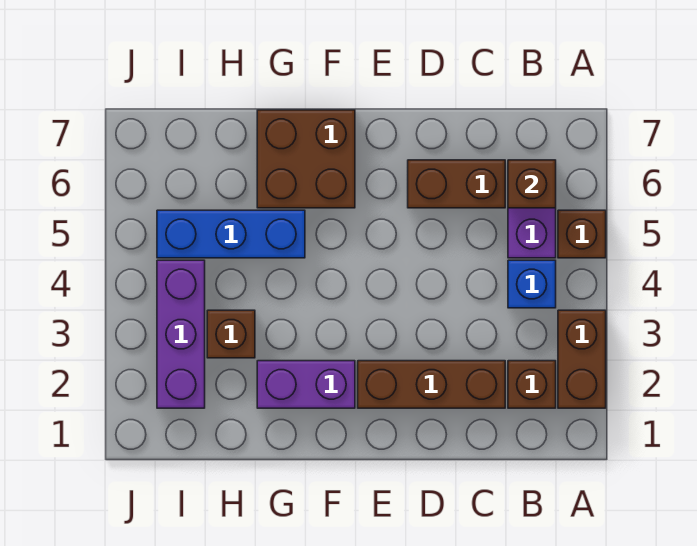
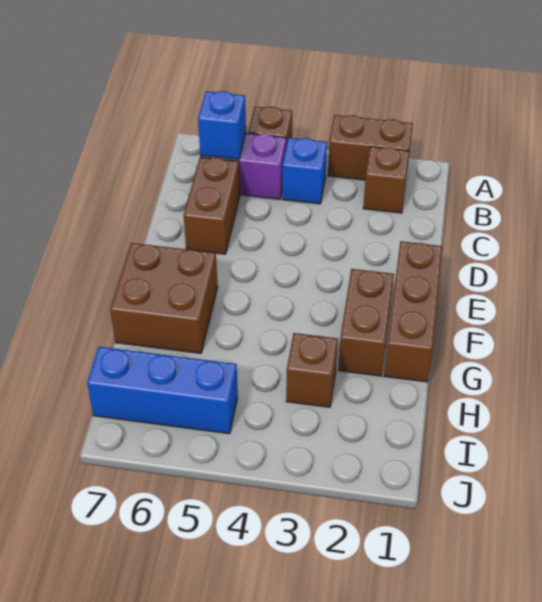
brown 1x1 brick [508,160,556,208] -> blue 1x1 brick [198,91,246,159]
brown 1x3 brick [358,361,505,408] -> brown 1x3 brick moved to [384,241,442,382]
purple 1x2 brick [257,361,355,408] -> brown 1x2 brick [338,269,394,376]
blue 1x3 brick [157,210,305,258] -> blue 1x3 brick turned to [87,347,238,434]
purple 1x3 brick [157,260,205,408] -> none

